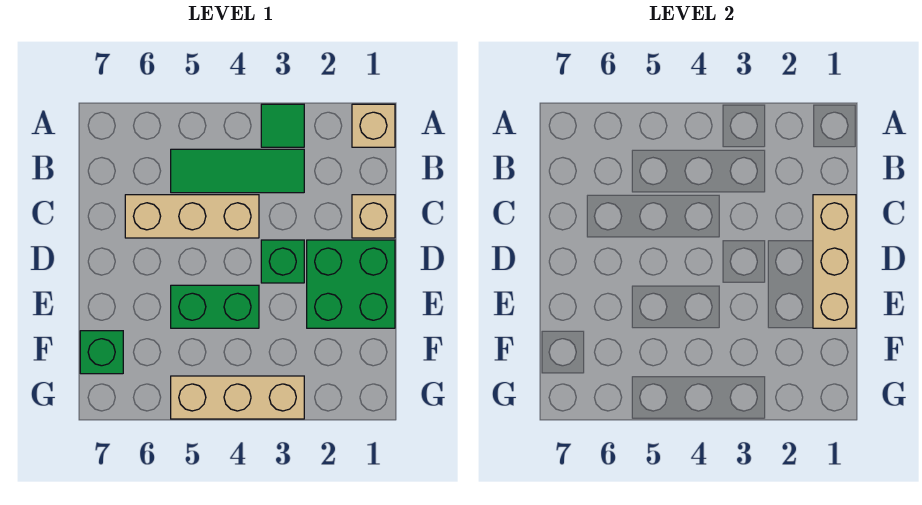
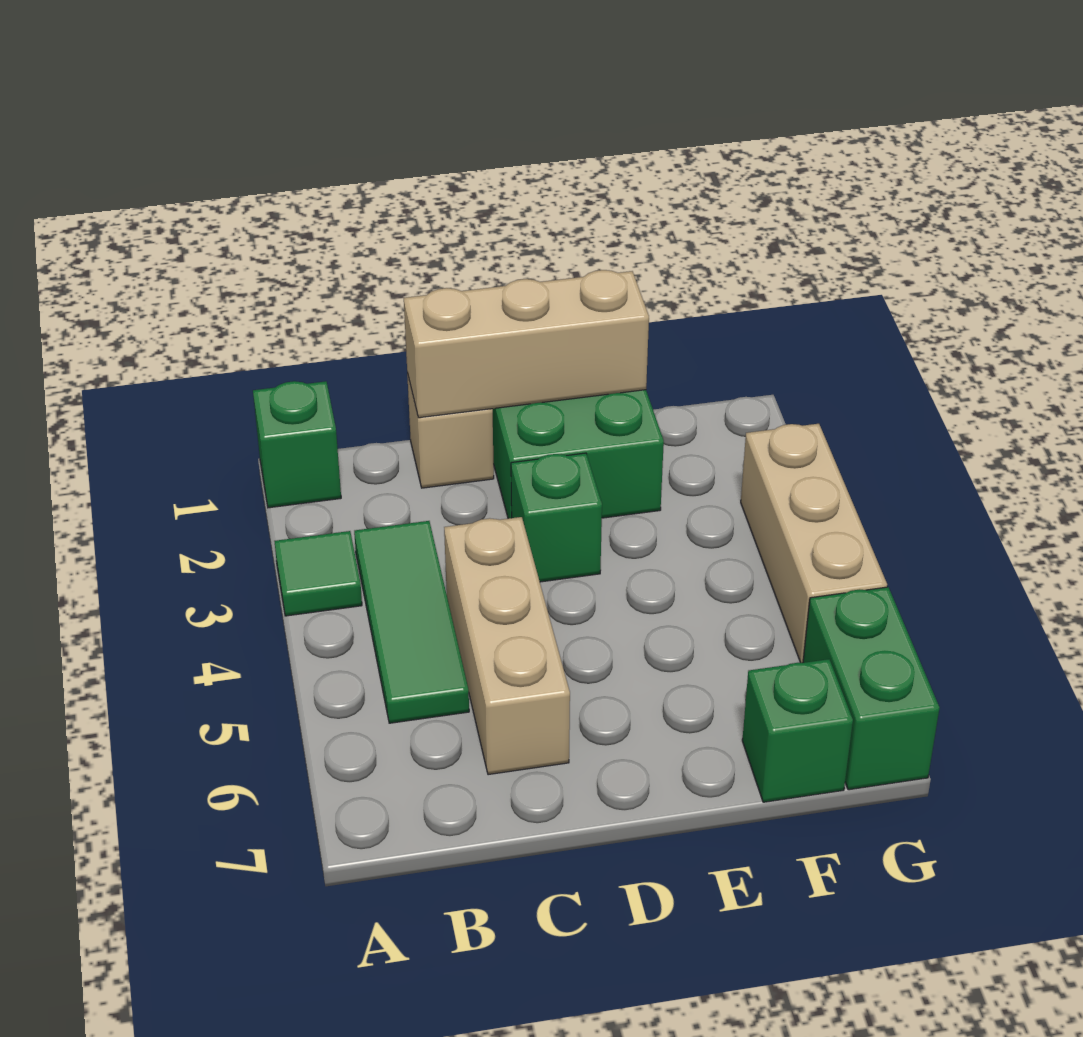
tan 1x1 brick [352,104,395,147] -> green 1x1 brick [253,381,341,508]
green 1x2 brick [171,285,259,328] -> green 1x2 brick moved to [803,587,939,790]

